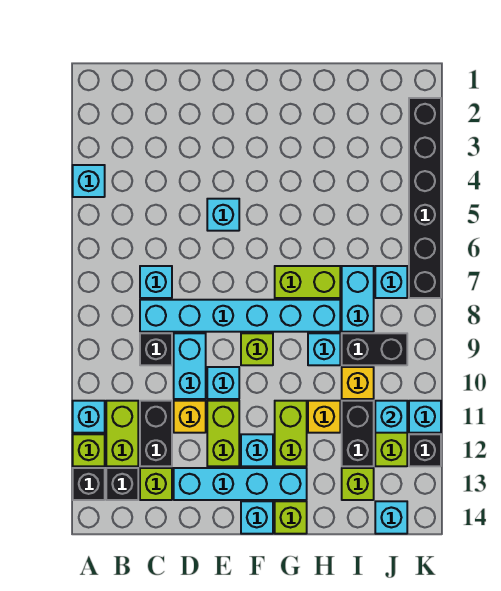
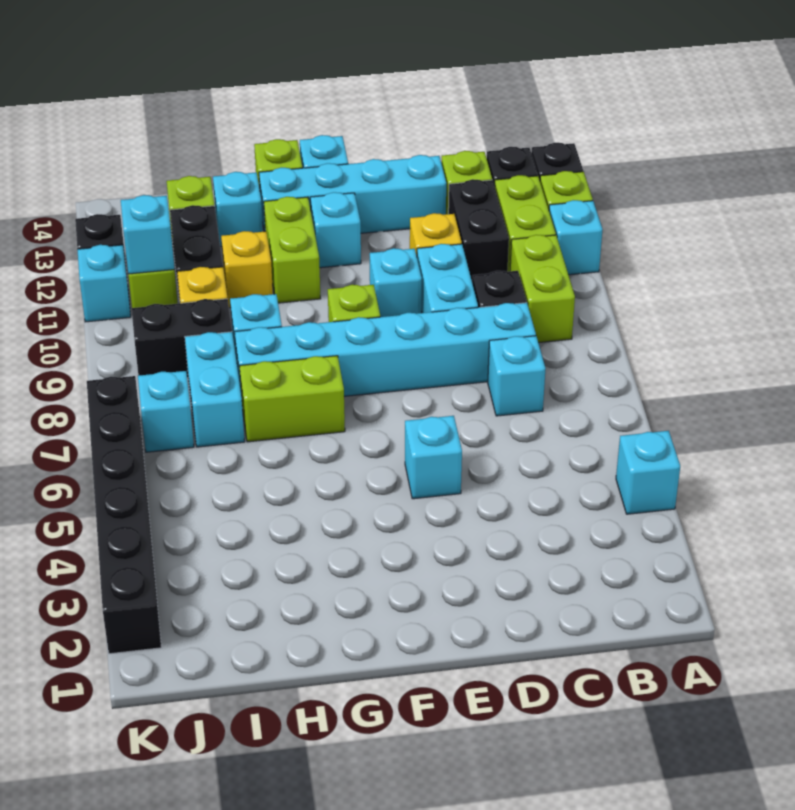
lime 1x2 brick [207,401,239,466] -> lime 1x2 brick moved to [510,235,575,343]
cyan 1x1 brick [375,501,407,534] -> cyan 1x1 brick moved to [213,172,263,247]

